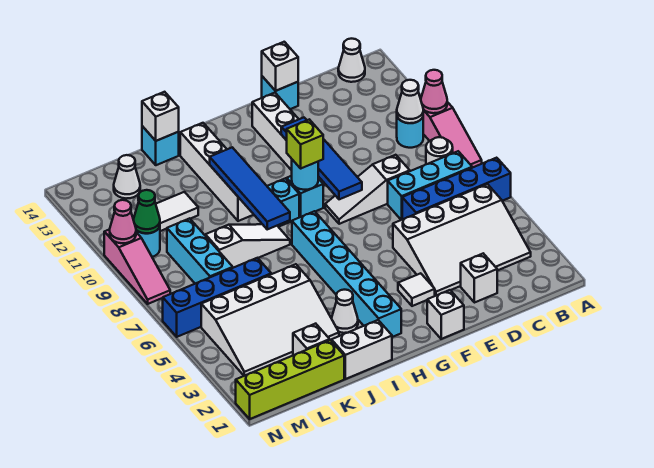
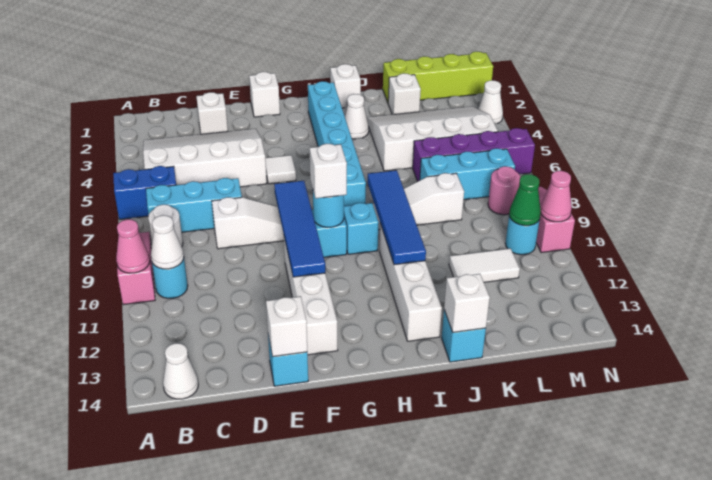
blue 1x4 brick [402,158,511,219] -> blue 1x2 brick [113,166,176,220]
white 1x1 tile [398,273,435,306] -> white 1x1 tile moved to [265,155,296,184]
lime 1x1 brick [286,119,323,168] -> white 1x1 brick [310,144,347,198]
white 1x2 brick [332,320,392,379] -> white 1x1 brick [330,64,361,108]
blue 1x4 brick [163,258,271,337] -> purple 1x4 brick [413,128,535,181]
cyan 1x3 brick [167,218,233,284] -> cyan 1x3 brick turned to [420,148,515,200]
white 1x1 cone [114,155,140,198] -> white 1x1 cone moved to [478,80,503,124]
none -> pink 1x1 round brick [488,166,521,215]

